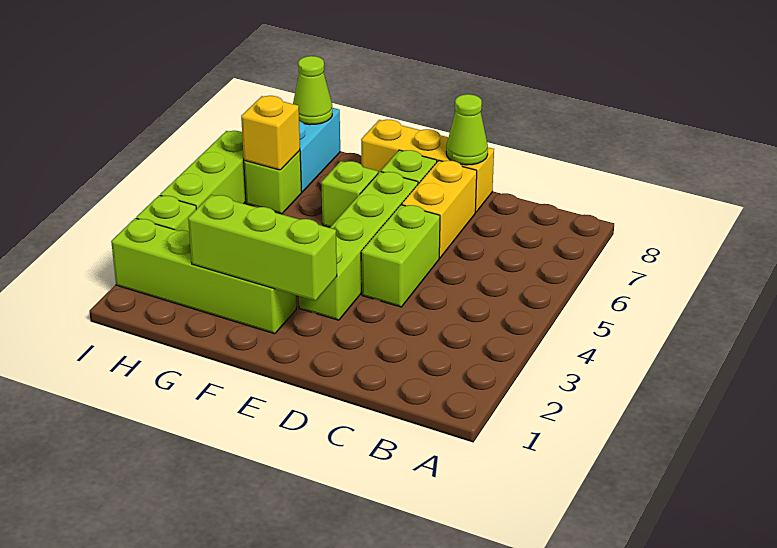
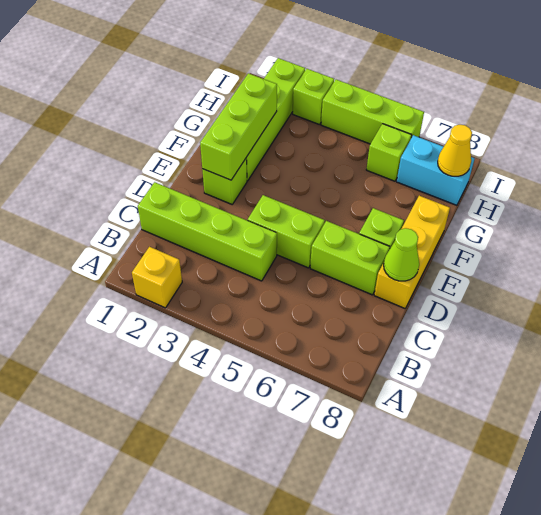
yellow 1x2 brick [402,161,477,258] -> lime 1x2 brick [310,221,390,295]
lime 1x4 brick [299,172,418,320] -> lime 1x4 brick moved to [138,182,277,281]
lime 1x1 brick [321,161,378,227] -> lime 1x1 brick moved to [202,159,247,204]
yellow 1x1 brick [241,96,300,170] -> yellow 1x1 brick moved to [132,247,182,308]
lime 1x1 cone [293,56,332,125] -> yellow 1x1 cone [438,125,472,176]

